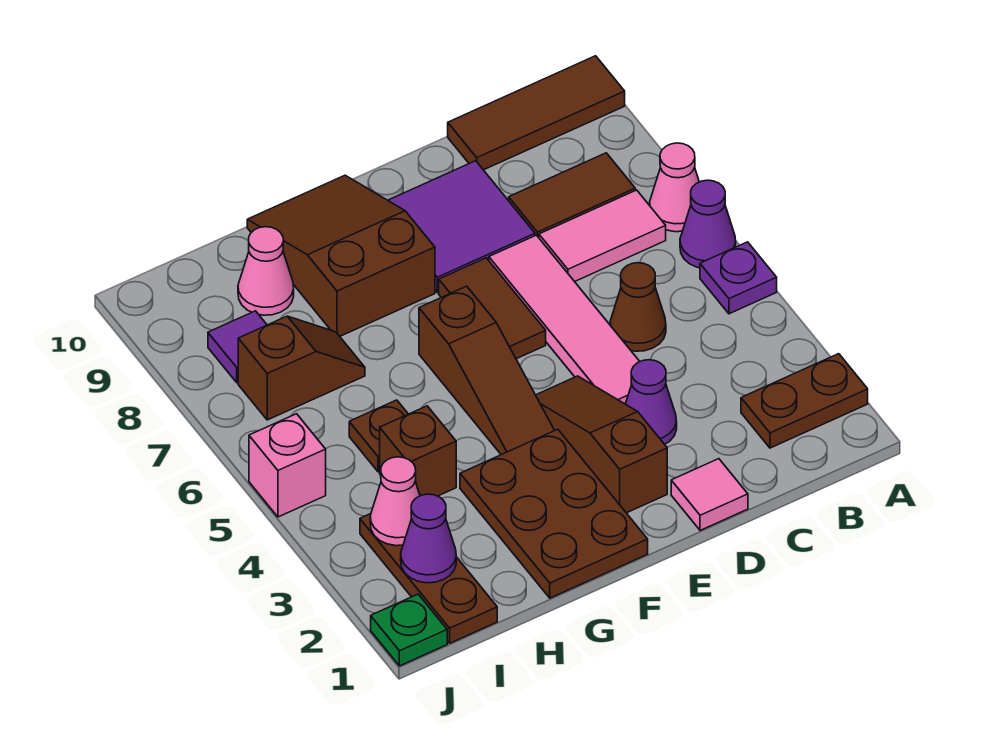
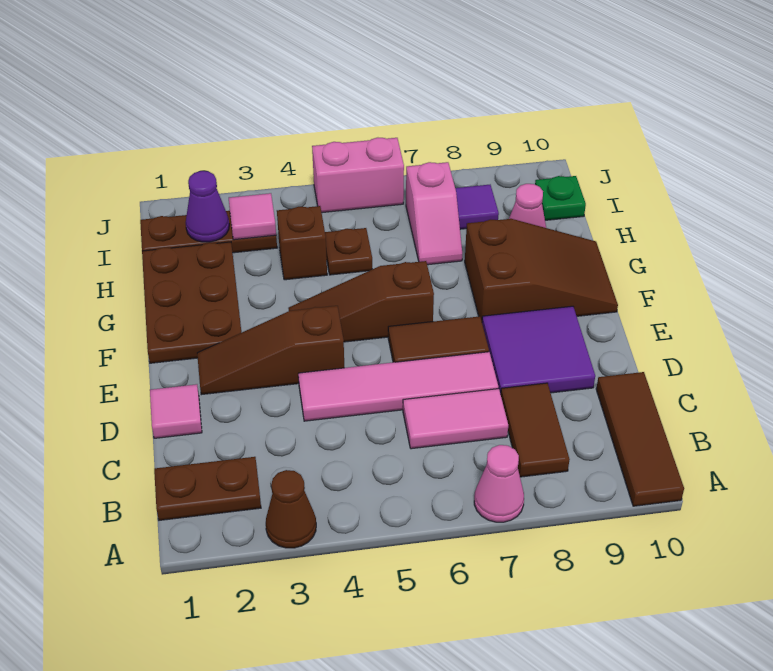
brown 1x2 plate [741,354,868,448] -> brown 1x2 plate turned to [154,457,261,520]
purple 1x1 plate [700,242,777,314] -> none
purple 1x1 cone [680,180,736,268] -> none
pink 1x2 tile [539,190,666,282] -> pink 1x2 tile turned to [403,389,508,449]
brown 1x1 cone [610,263,666,351] -> brown 1x1 cone moved to [266,470,316,548]
purple 1x1 cone [626,360,677,444] -> none
brown 1x3 slope [536,376,667,513] -> brown 1x3 slope turned to [197,306,344,395]
brown 2x3 plate [460,429,648,598] -> brown 2x3 plate turned to [142,242,241,363]
brown 1x2 slope [238,316,365,420] -> pink 1x2 slope [406,162,462,265]
pink 1x1 cone [370,457,420,546] -> pink 1x1 tile [229,193,276,240]
green 1x1 plate [371,594,447,666] -> green 1x1 plate moved to [535,176,586,220]
pink 1x1 brick [249,414,326,517] -> pink 1x2 brick [312,138,404,213]

